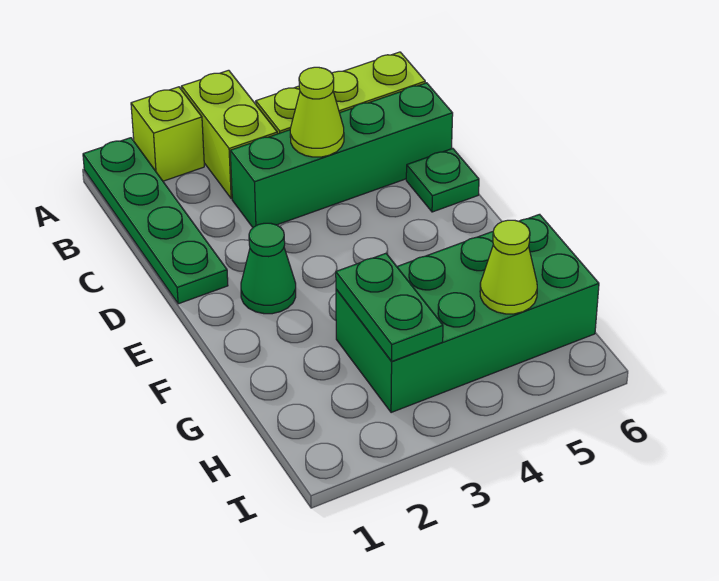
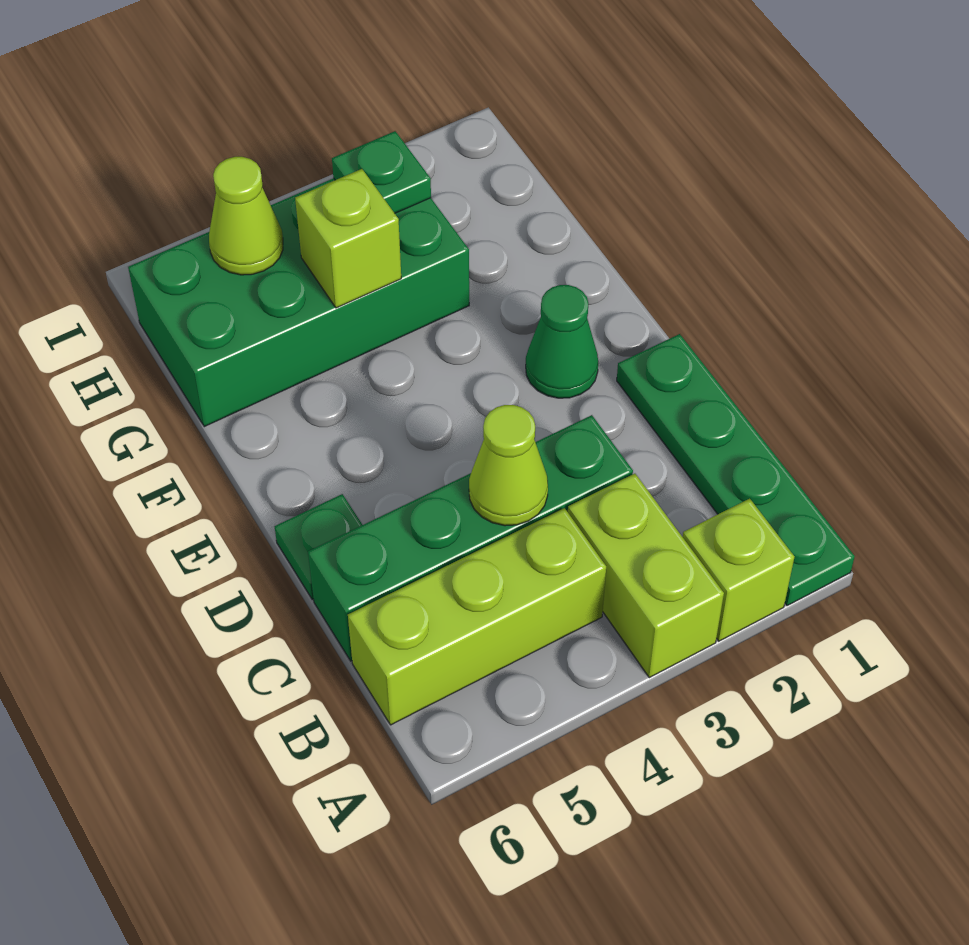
green 1x2 plate [336,253,443,361] -> green 1x1 plate [332,131,431,213]
none -> lime 1x1 brick [295,169,401,308]

